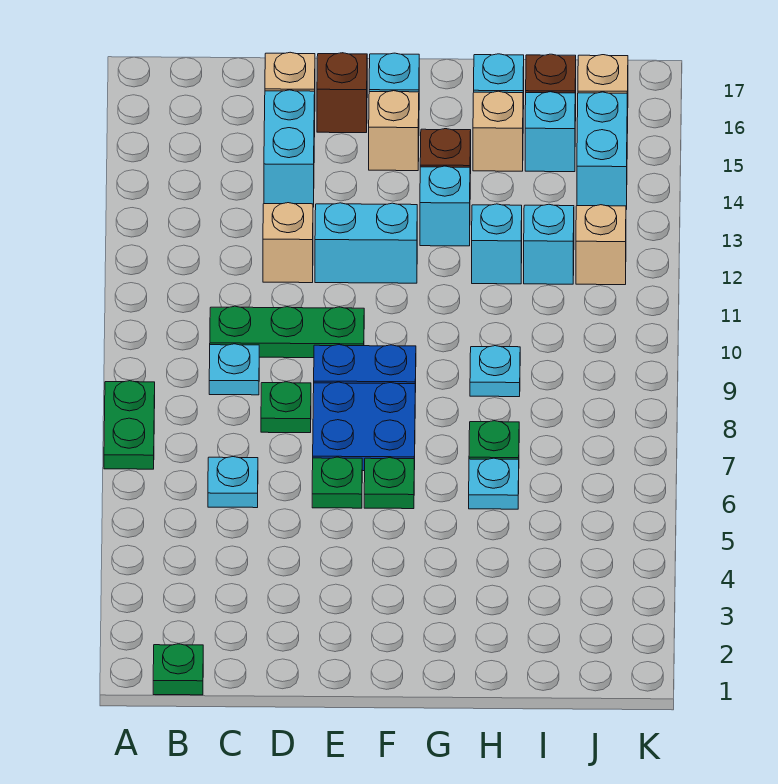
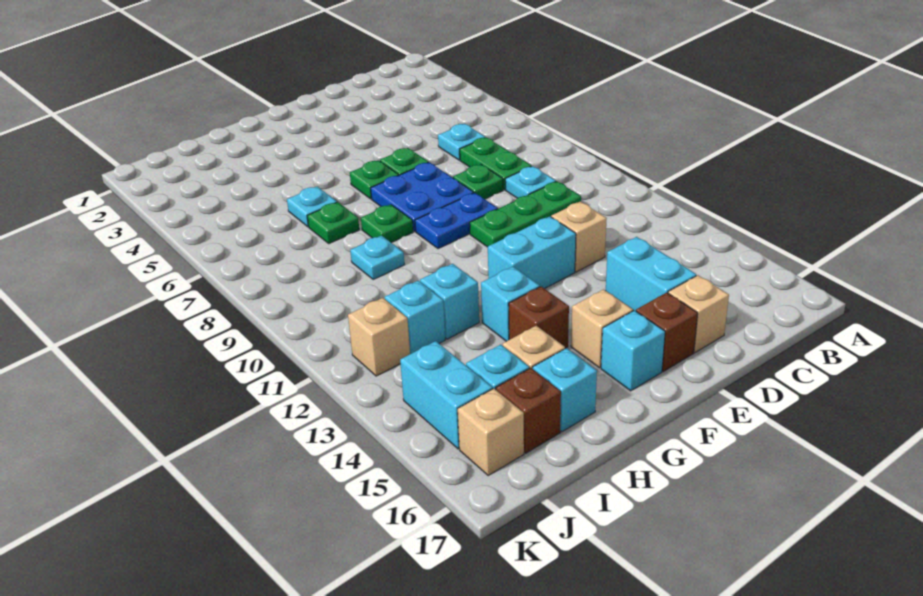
green 1x2 plate [104,381,155,469] -> green 1x2 plate moved to [460,137,531,190]
green 1x1 plate [153,644,203,695] -> green 1x1 plate moved to [361,204,413,242]

